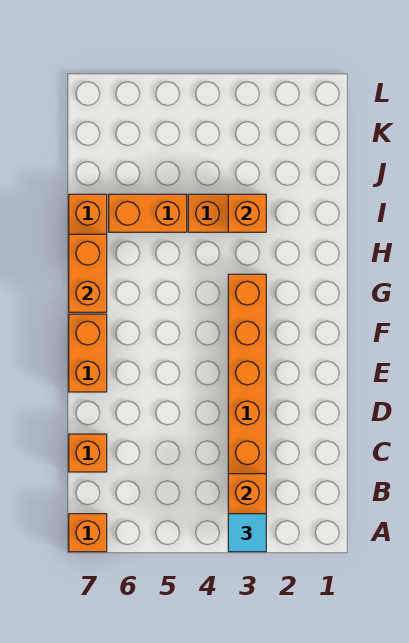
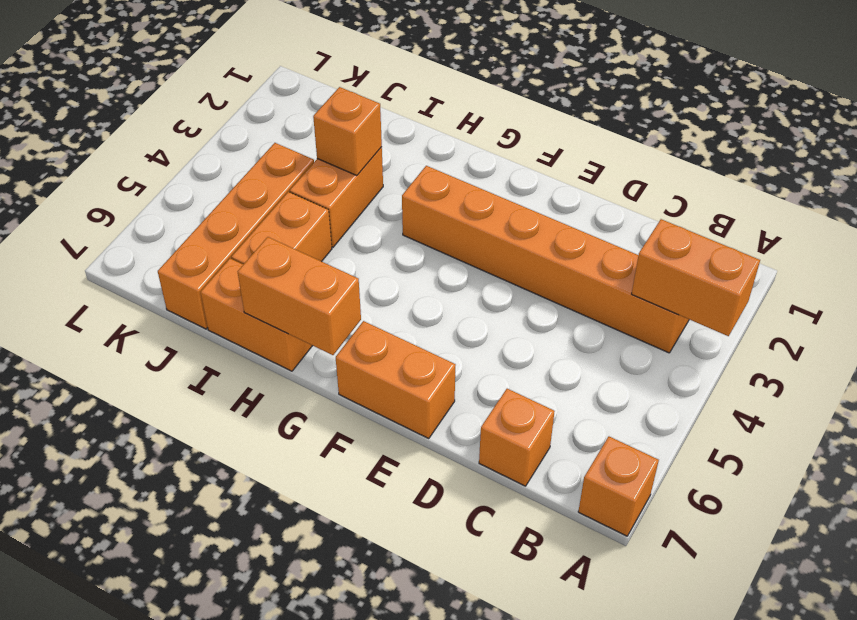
cyan 1x1 tile [228,514,266,552] -> none
none -> orange 1x4 brick [158,143,314,329]

